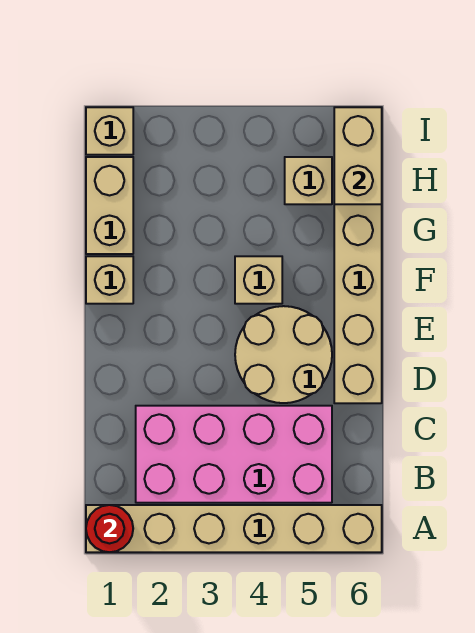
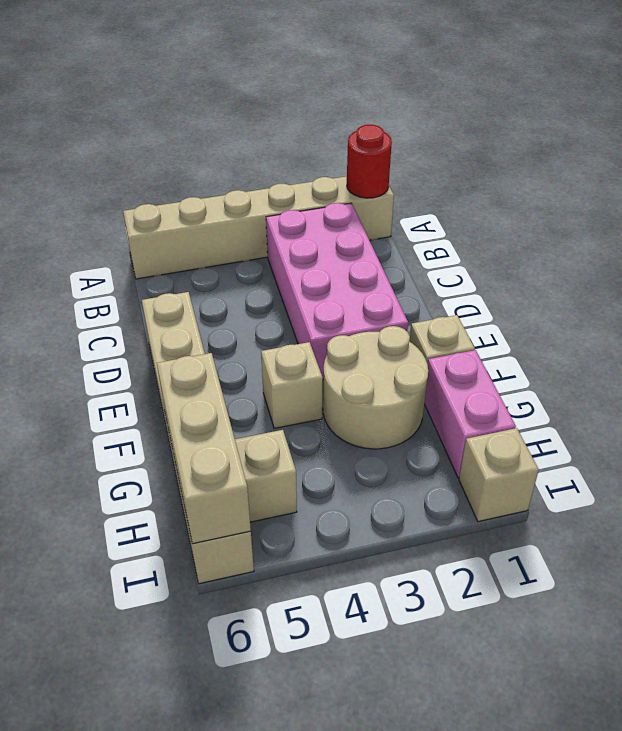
pink 2x4 brick [136,406,332,503] -> pink 2x4 brick turned to [266,203,408,377]
tan 2x2 round brick [235,306,332,403] -> tan 2x2 round brick moved to [323,326,428,449]
tan 1x2 brick [86,157,133,254] -> pink 1x2 brick [424,350,516,478]
tan 1x2 brick [334,107,382,204] -> tan 1x3 brick [157,353,251,544]

